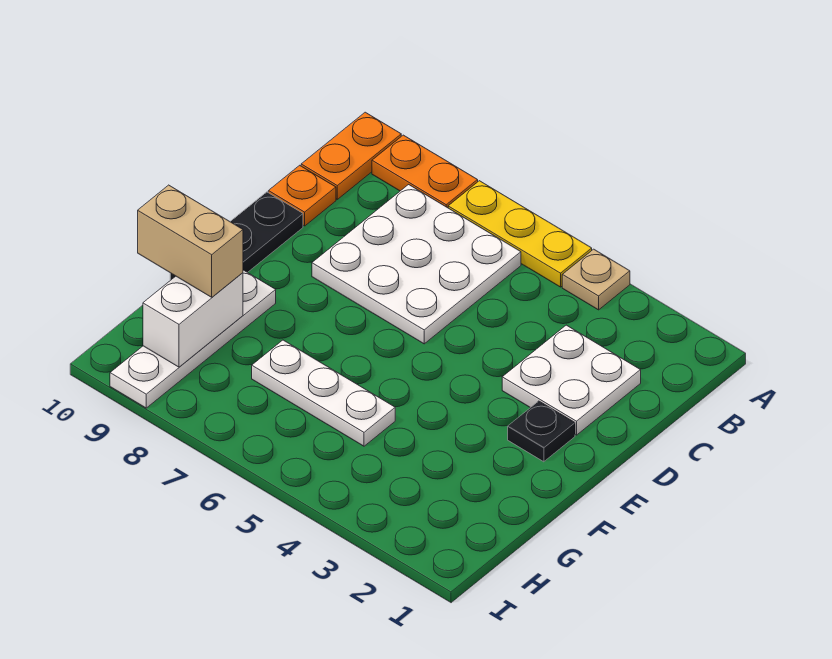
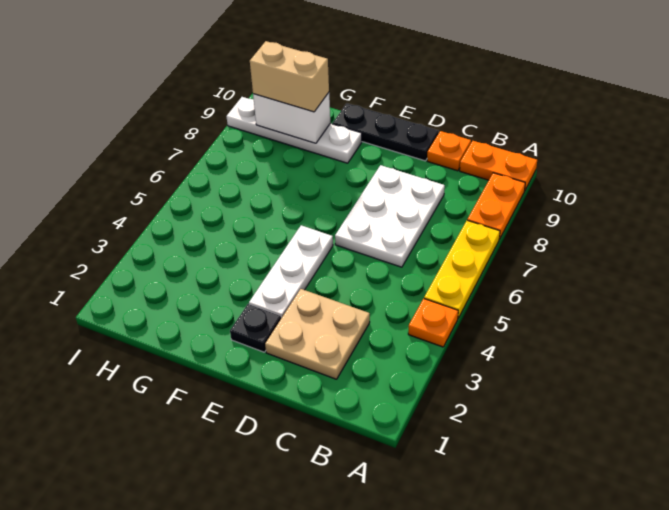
tan 1x1 plate [562,249,630,310] -> orange 1x1 plate [408,299,458,347]
white 3x3 plate [312,185,521,344] -> white 2x3 plate [335,165,445,267]
white 2x2 plate [502,325,641,435] -> tan 2x2 plate [265,289,370,379]
white 1x3 plate [252,340,395,446] -> white 1x3 plate moved to [249,225,333,318]
tan 1x2 brick [138,185,243,297] -> tan 1x2 brick turned to [250,41,329,112]

